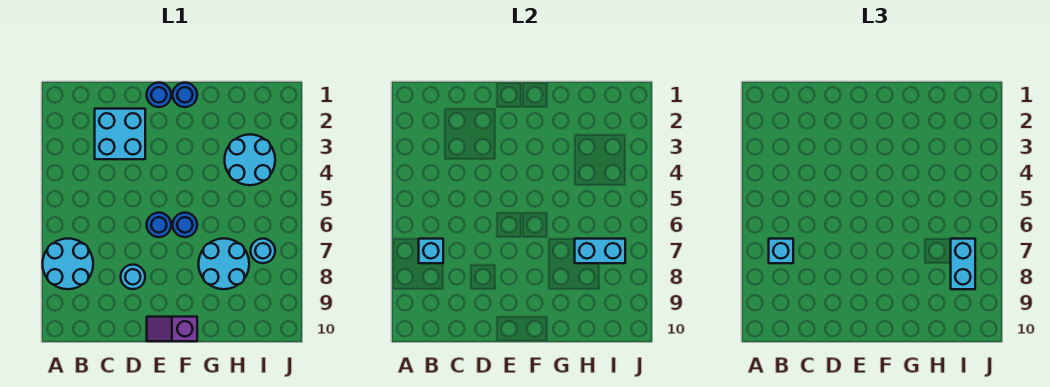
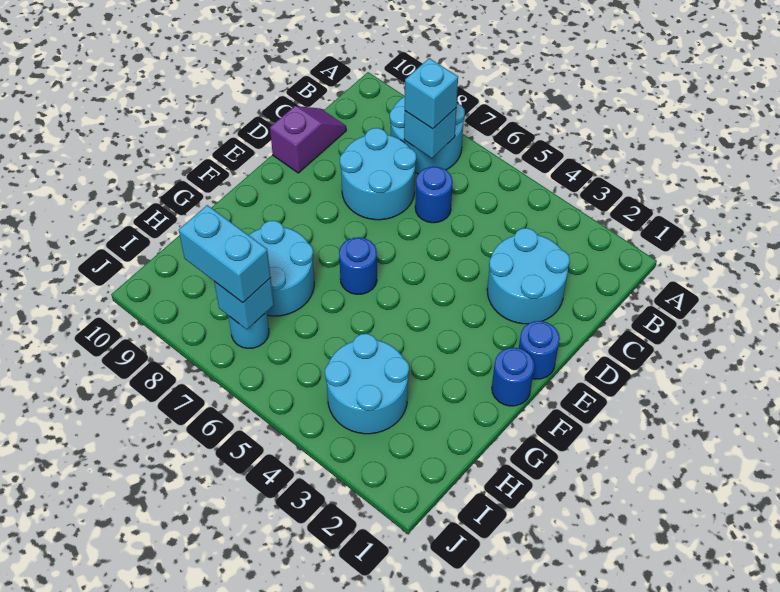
cyan 2x2 brick [95,109,145,159] -> cyan 2x2 round brick [487,228,570,324]
cyan 1x1 round brick [121,265,145,289] -> cyan 2x2 round brick [340,128,416,220]
blue 1x1 round brick [147,213,171,237] -> blue 1x1 round brick moved to [415,167,453,223]
purple 1x2 slope [147,317,197,341] -> purple 1x2 slope moved to [270,106,346,173]
cyan 1x2 brick [575,239,625,263] -> cyan 1x1 brick [214,278,274,329]

